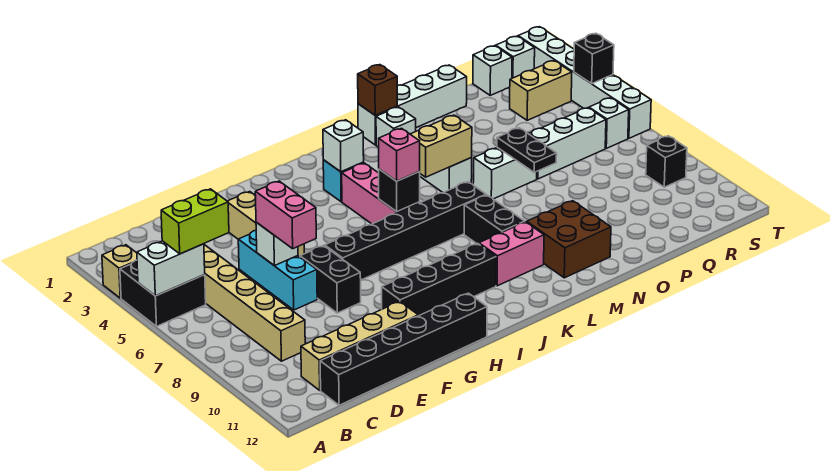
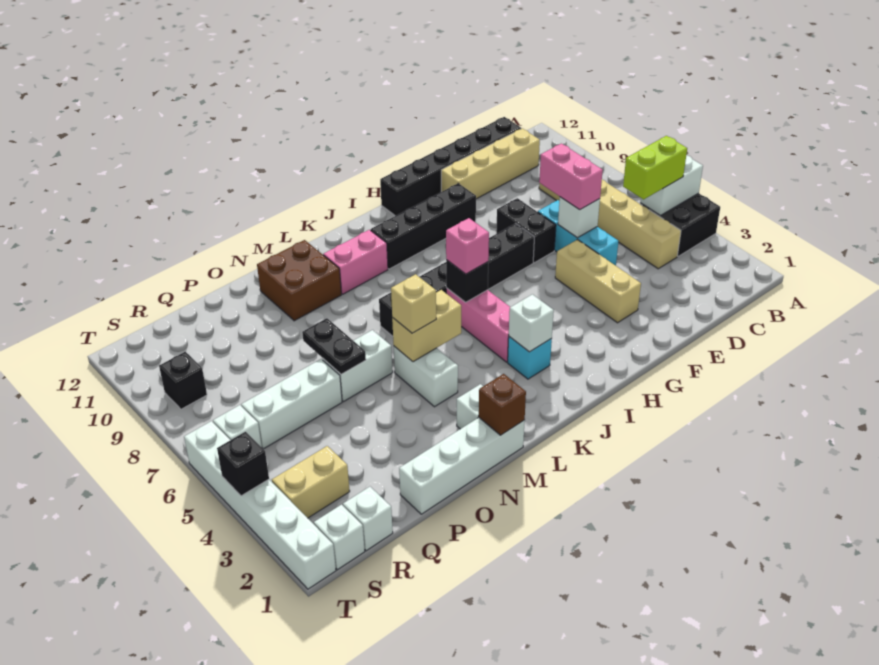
tan 1x1 brick [102,245,137,298] -> tan 1x1 brick moved to [391,274,436,333]
black 1x2 brick [464,195,525,244] -> none

